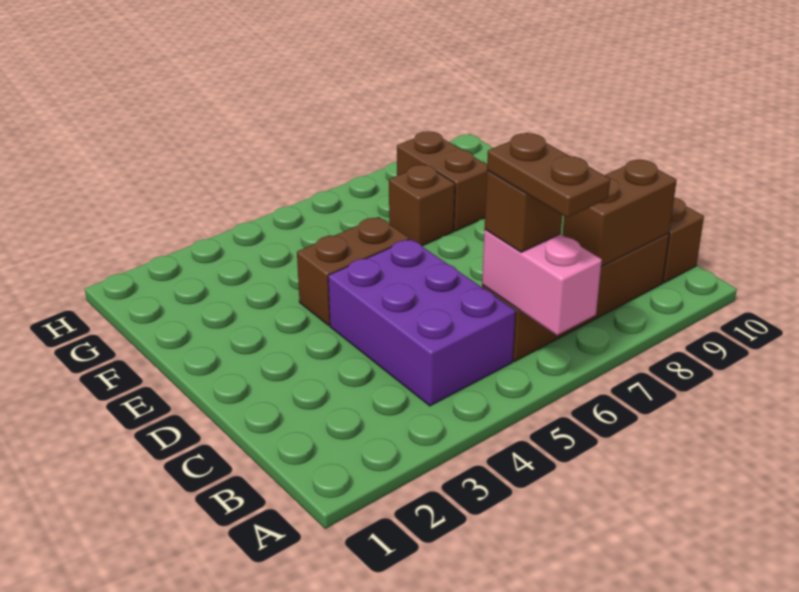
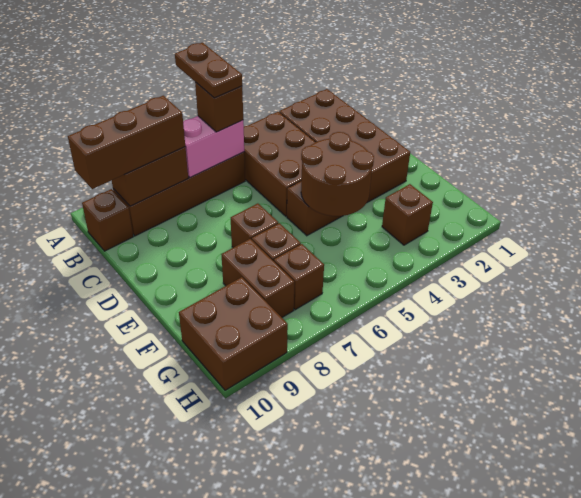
pink 1x2 brick [482,230,602,335] -> pink 1x2 brick turned to [183,116,244,178]
none -> brown 2x4 brick [279,89,410,202]
purple 2x3 brick [328,239,516,406] -> brown 2x3 brick [244,112,316,216]
none -> brown 1x3 brick [68,96,185,189]
none -> brown 2x2 round brick [301,132,374,216]
none -> brown 1x1 brick [231,203,278,248]
none -> brown 1x1 brick [382,184,433,245]
none -> brown 1x1 brick [274,244,324,310]
none -> brown 2x2 brick [179,277,288,390]

